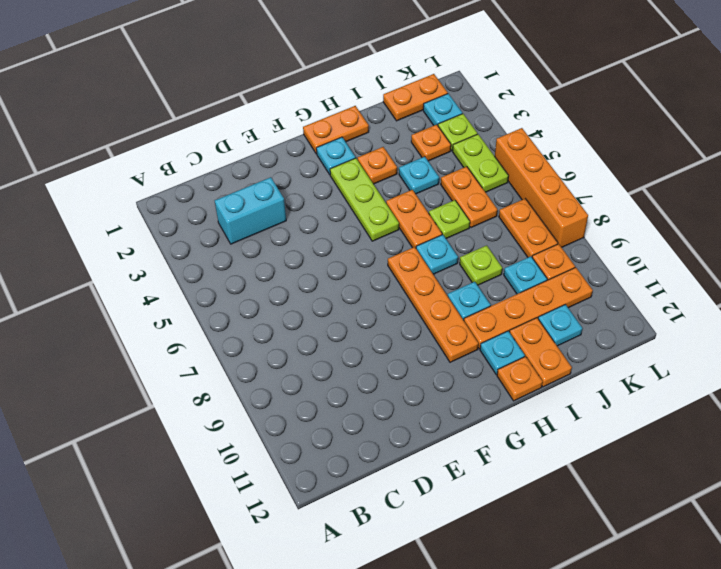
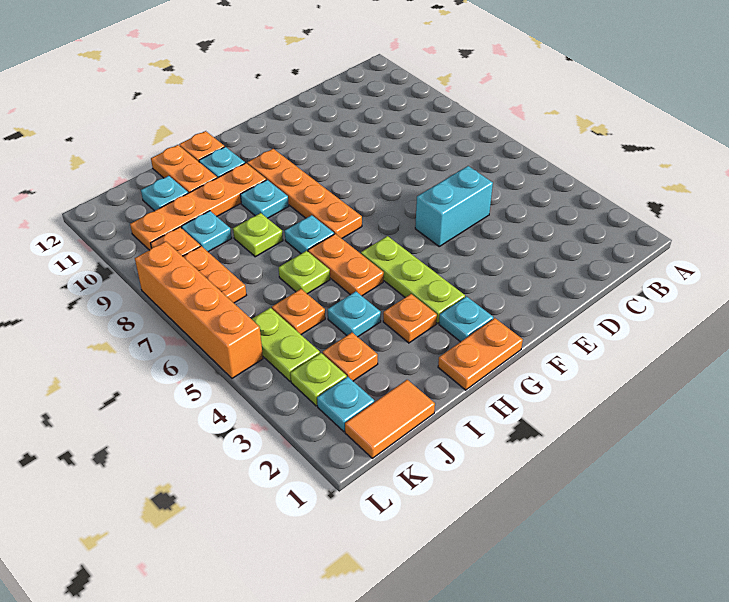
cyan 1x2 brick [215,177,286,244] -> cyan 1x2 brick moved to [415,166,493,246]
orange 1x2 plate [383,74,448,121] -> orange 1x2 tile [345,380,435,458]
orange 1x2 plate [441,167,497,228] -> orange 1x1 plate [272,289,325,335]

